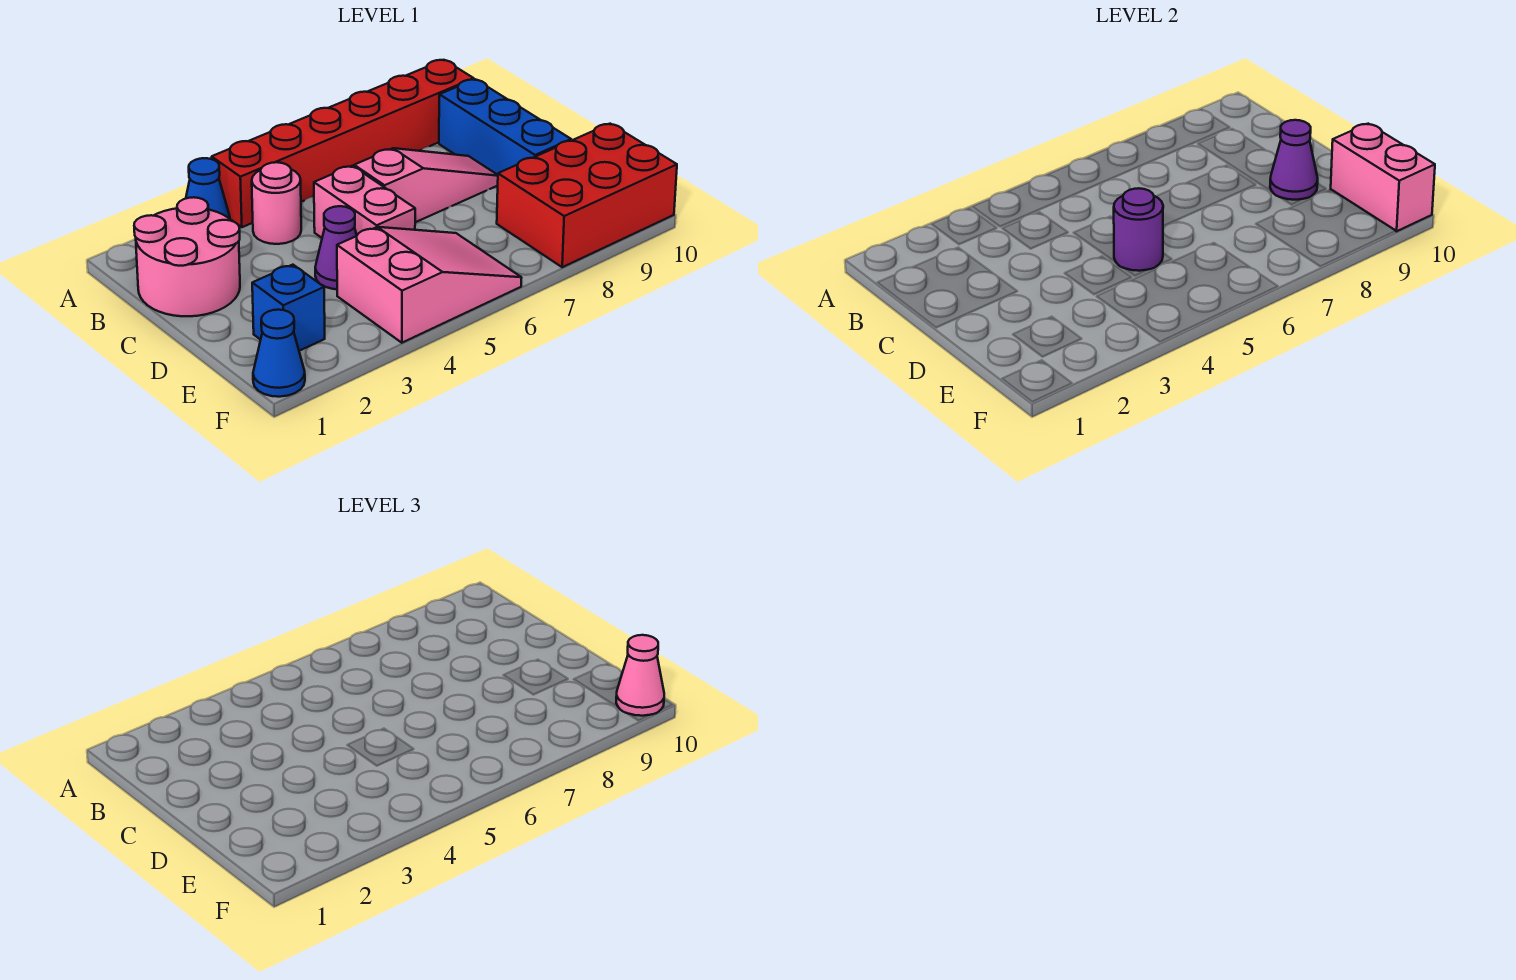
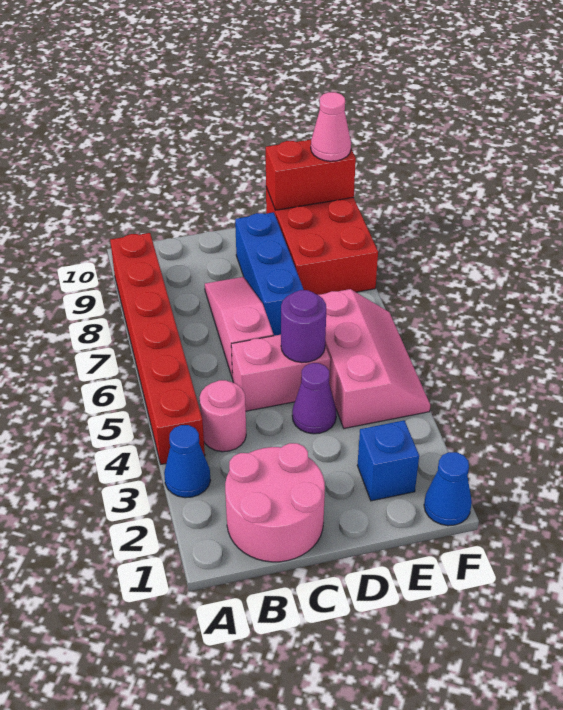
blue 1x3 brick [439,79,571,175] -> blue 1x3 brick turned to [235,212,304,336]
purple 1x1 cone [1270,120,1318,200] -> none
pink 2x3 slope [337,227,522,343] -> pink 2x3 slope turned to [319,289,430,428]
pink 1x2 brick [1331,124,1435,231] -> red 1x2 brick [266,140,356,210]

